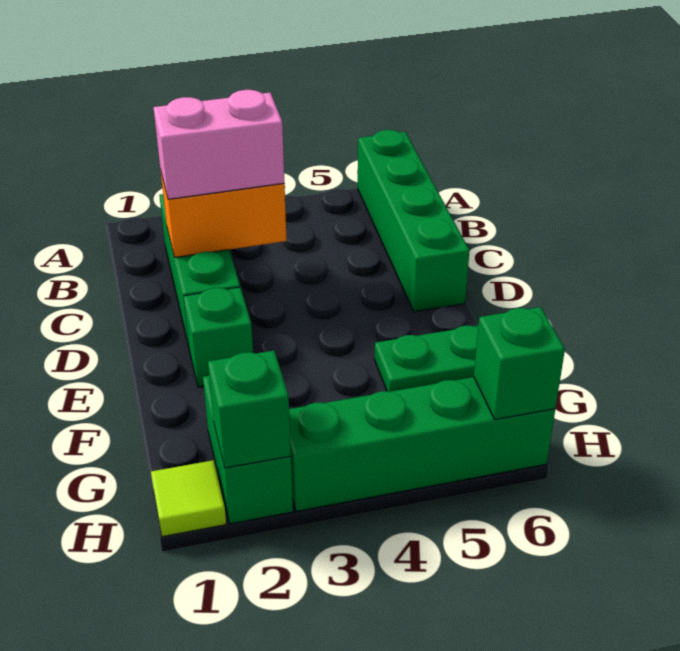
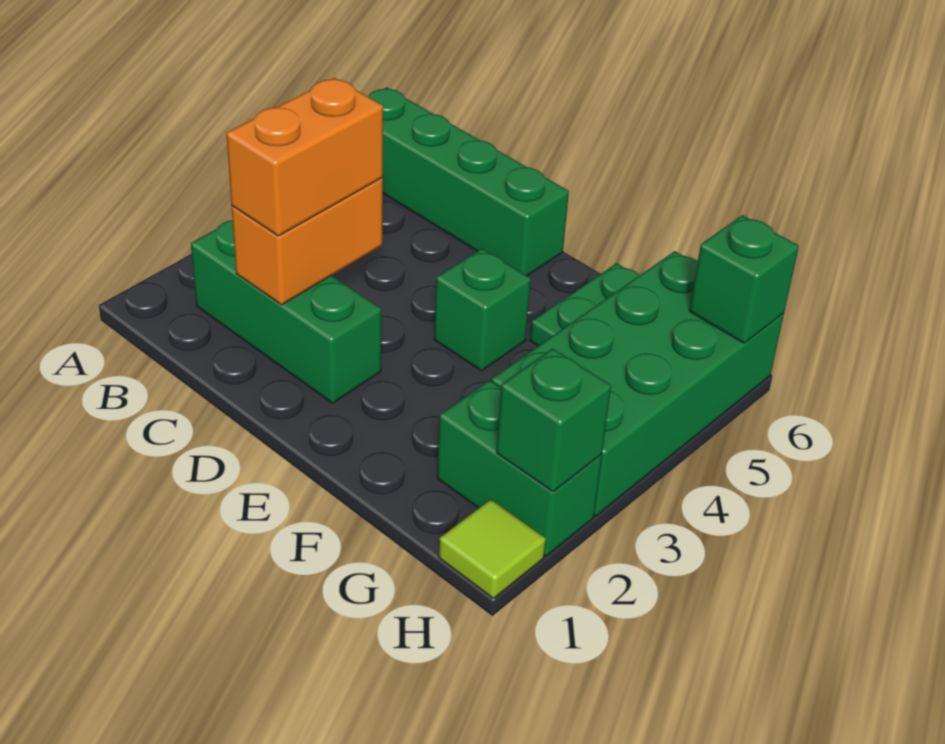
pink 1x2 brick [153,90,284,199] -> orange 1x2 brick [226,78,383,236]
green 1x1 brick [184,287,253,387] -> green 1x1 brick moved to [434,249,531,371]
green 1x4 brick [289,377,555,511] -> green 2x4 brick [492,251,784,516]

